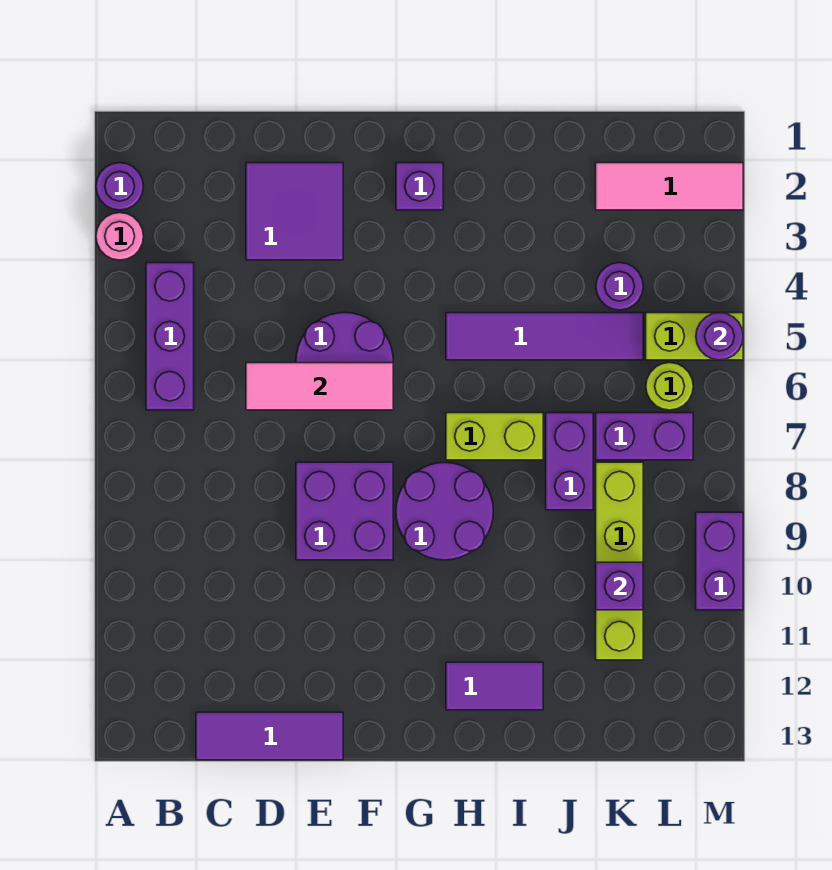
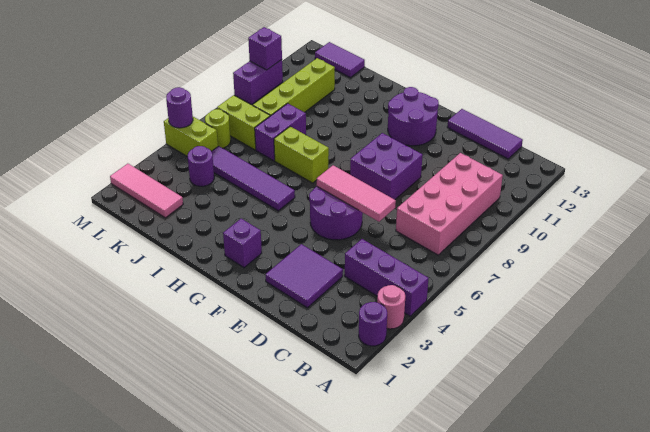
purple 1x3 brick [146,263,194,410] -> purple 1x3 brick turned to [345,239,429,316]
none -> pink 2x4 brick [396,153,503,255]
purple 2x2 round brick [396,463,493,560] -> purple 2x2 round brick moved to [388,87,439,146]
purple 1x2 tile [446,662,543,710] -> purple 1x2 tile moved to [315,42,365,77]
purple 1x2 brick [596,413,693,460] -> lime 1x2 brick [217,95,270,150]
purple 1x1 brick [596,562,643,610] -> purple 1x1 brick moved to [248,27,282,70]

